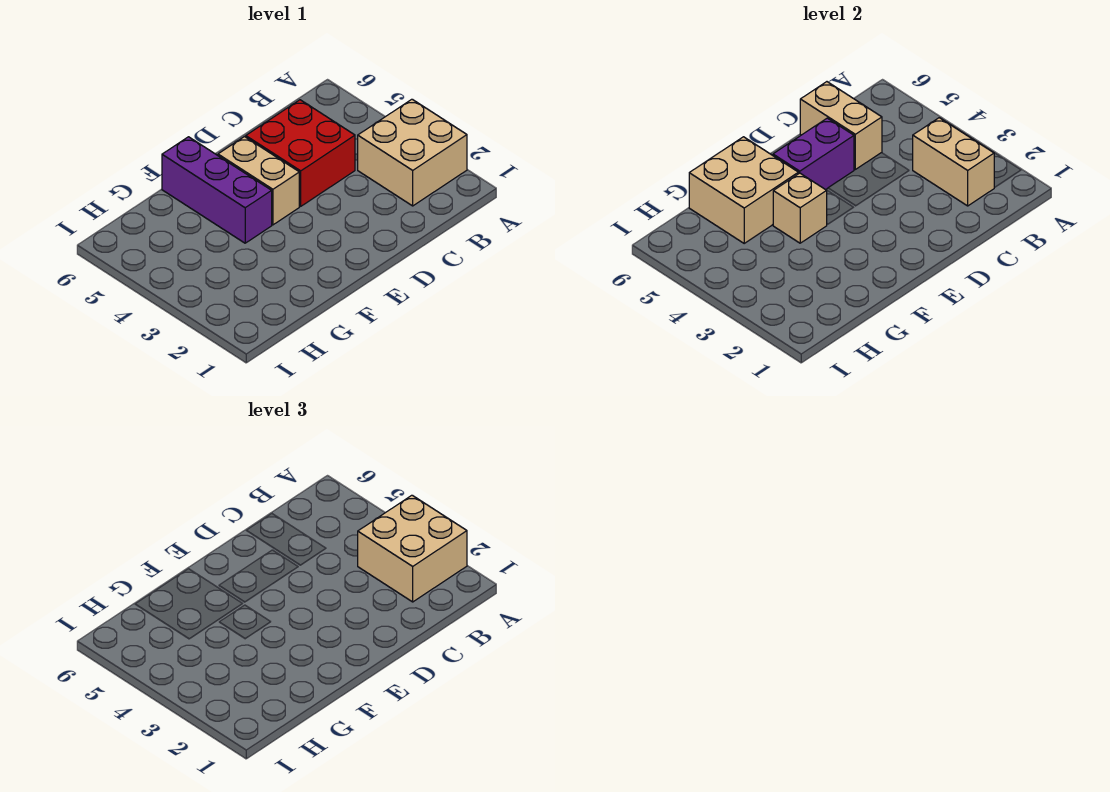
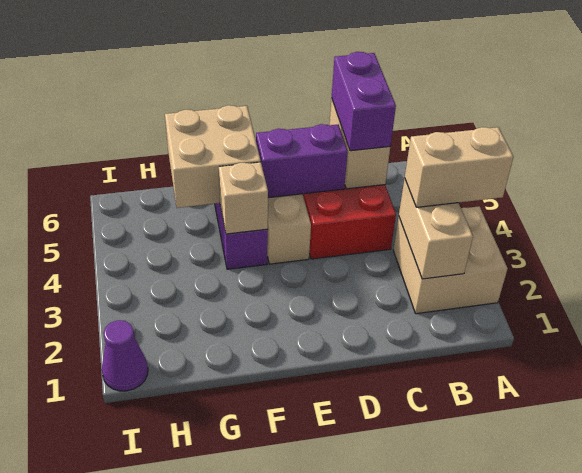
tan 2x2 brick [358,495,467,602] -> tan 1x2 brick [405,127,513,207]
none -> purple 1x2 brick [332,52,396,151]
none -> purple 1x1 cone [102,320,148,391]

